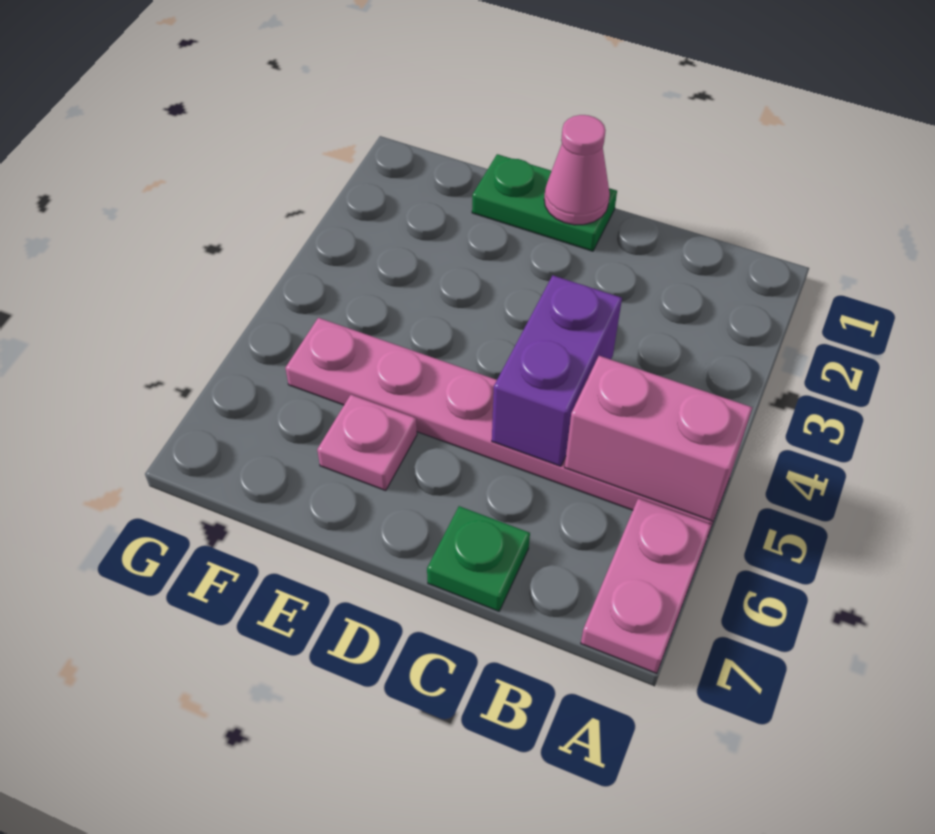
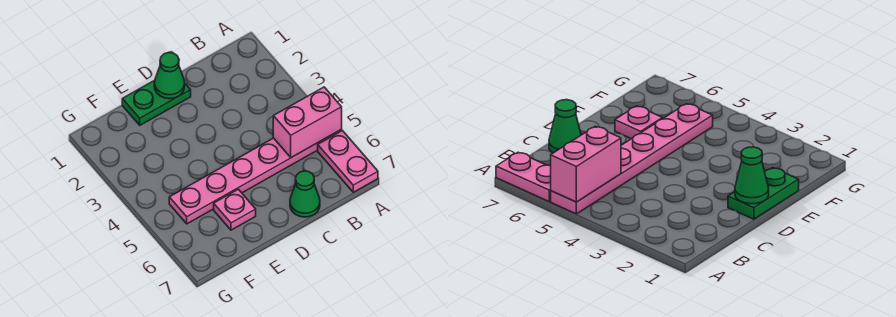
purple 1x2 brick [492,275,622,466] -> none
green 1x1 plate [427,506,530,611] -> green 1x1 cone [290,171,320,217]
pink 1x1 cone [544,115,610,225] -> green 1x1 cone [154,53,185,99]

